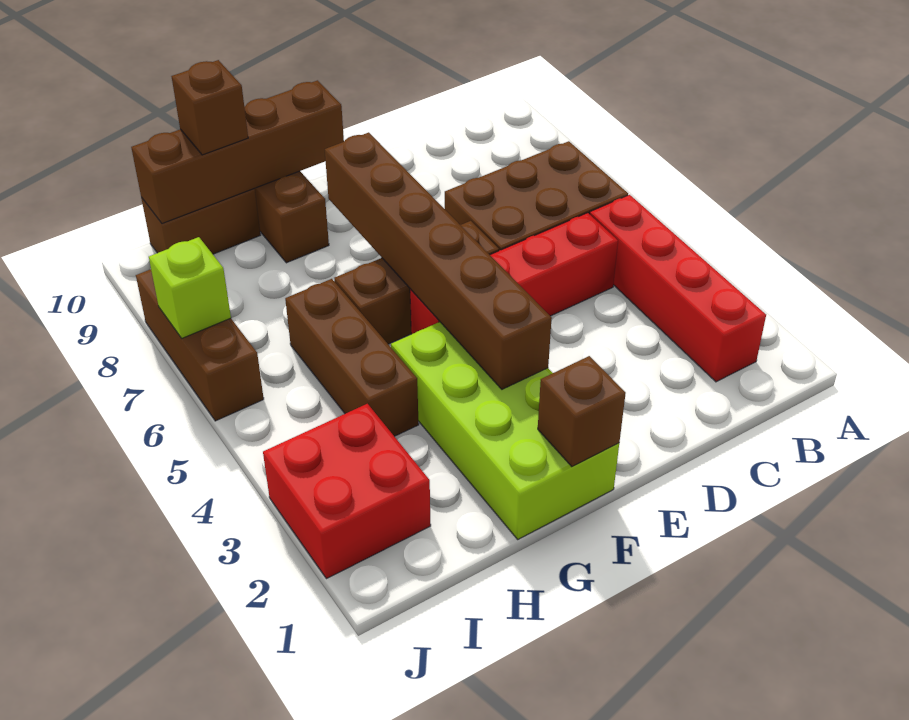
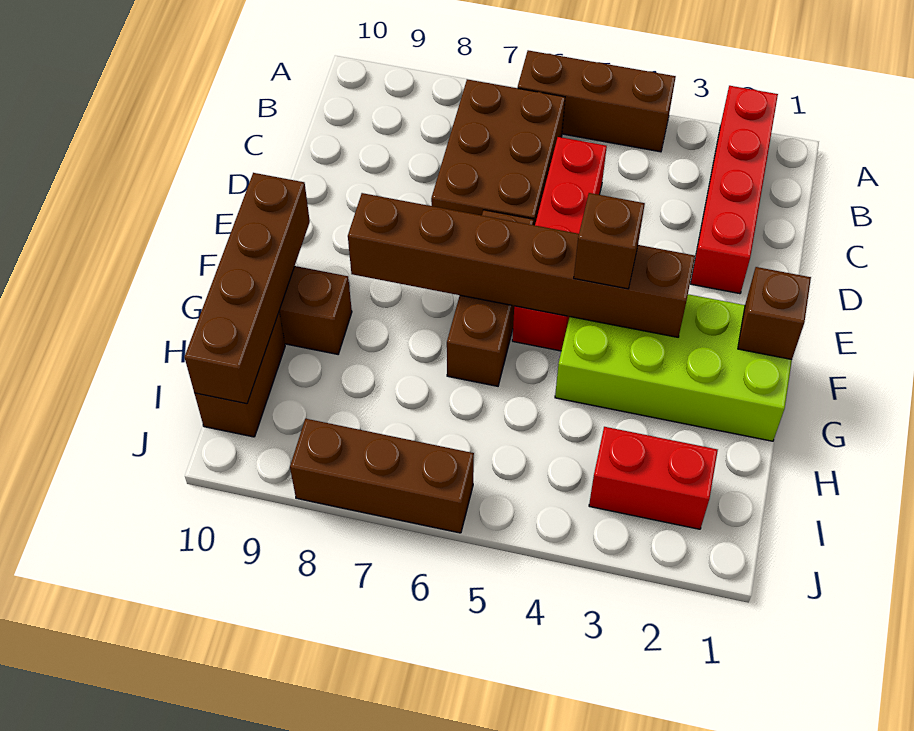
red 1x4 brick [590,195,766,382] -> red 1x4 brick turned to [690,86,778,294]
brown 1x3 brick [285,279,419,436] -> brown 1x3 brick moved to [518,50,676,152]
brown 1x1 brick [172,60,248,155] -> brown 1x1 brick moved to [574,193,645,289]
red 2x2 brick [263,404,431,579] -> red 1x2 brick [589,427,718,529]
lime 1x1 brick [149,237,231,338] -> none

